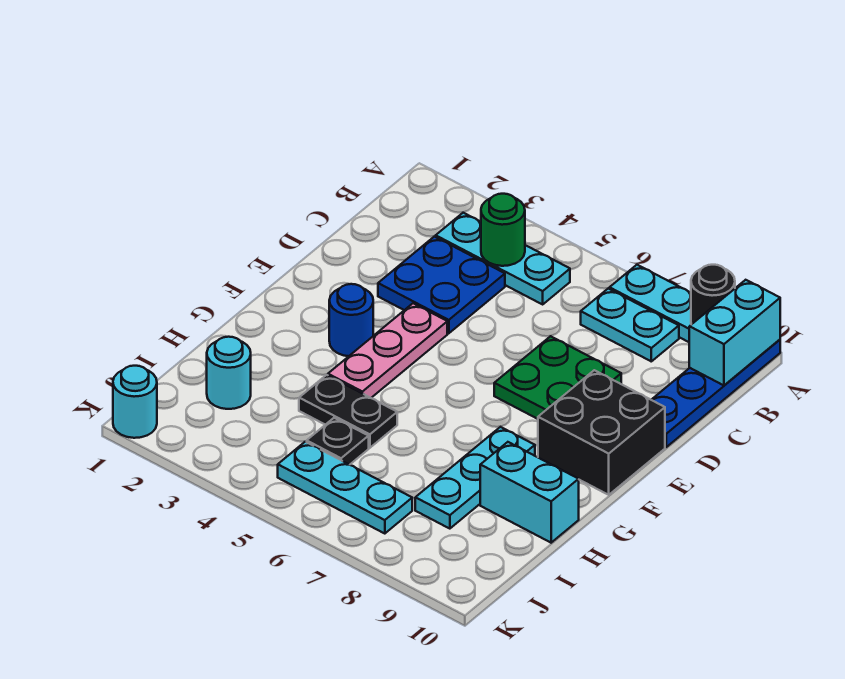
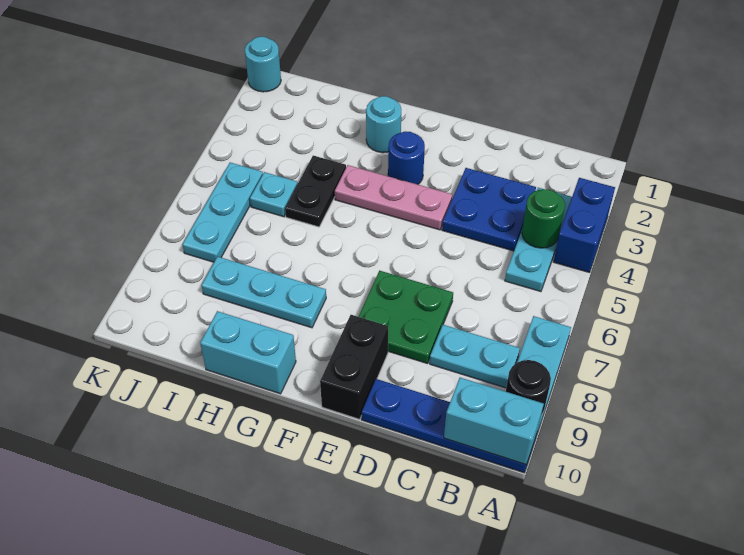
none -> blue 1x2 brick [554,178,615,273]
cyan 1x2 plate [581,289,679,361] -> cyan 1x2 plate turned to [430,325,520,388]
black 2x2 brick [538,370,665,495] -> black 1x2 brick [320,315,388,419]
cyan 1x2 brick [480,442,579,543] -> cyan 1x2 brick turned to [200,311,296,394]
cyan 1x1 round brick [207,337,251,409] -> cyan 1x1 round brick moved to [366,96,401,153]
black 1x1 plate [307,418,369,465] -> cyan 1x1 plate [250,172,297,217]

